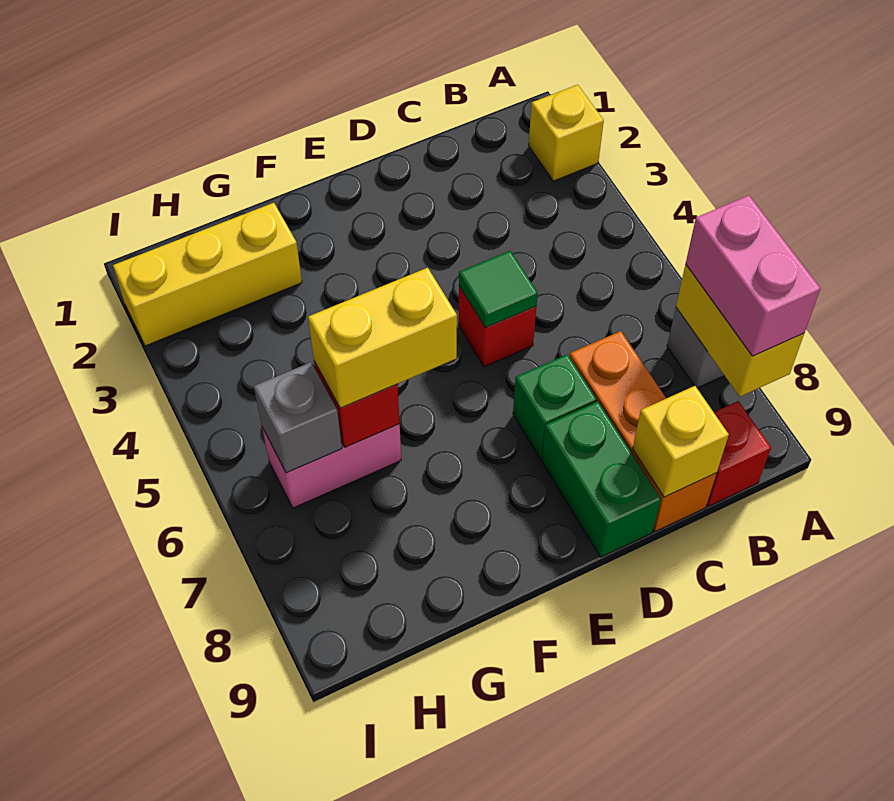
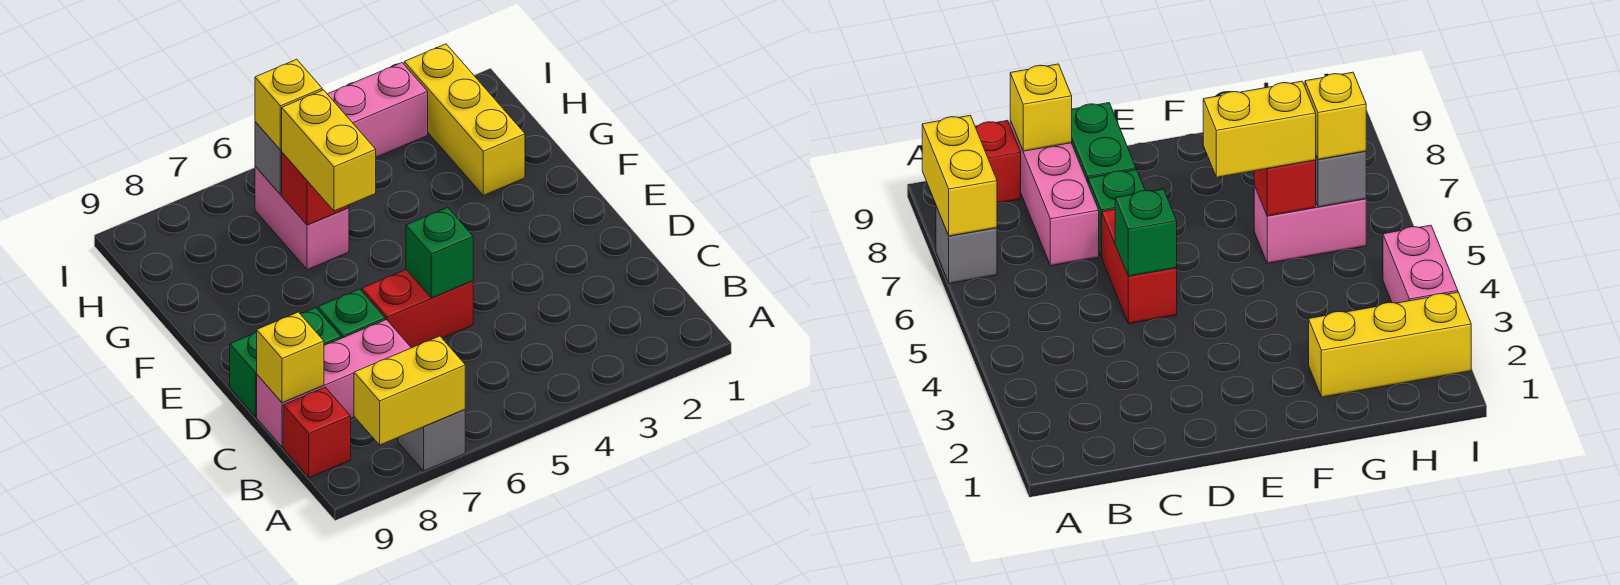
yellow 1x1 brick [529,85,604,181] -> yellow 1x1 brick moved to [255,59,322,150]
pink 1x2 brick [686,195,820,356] -> pink 1x2 brick moved to [328,63,428,157]
orange 1x3 brick [570,331,717,532] -> pink 1x3 brick [257,320,411,447]
red 1x1 brick [459,286,536,367] -> red 1x2 brick [362,270,473,348]
green 1x1 tile [459,251,538,328] -> green 1x1 brick [406,207,473,298]

